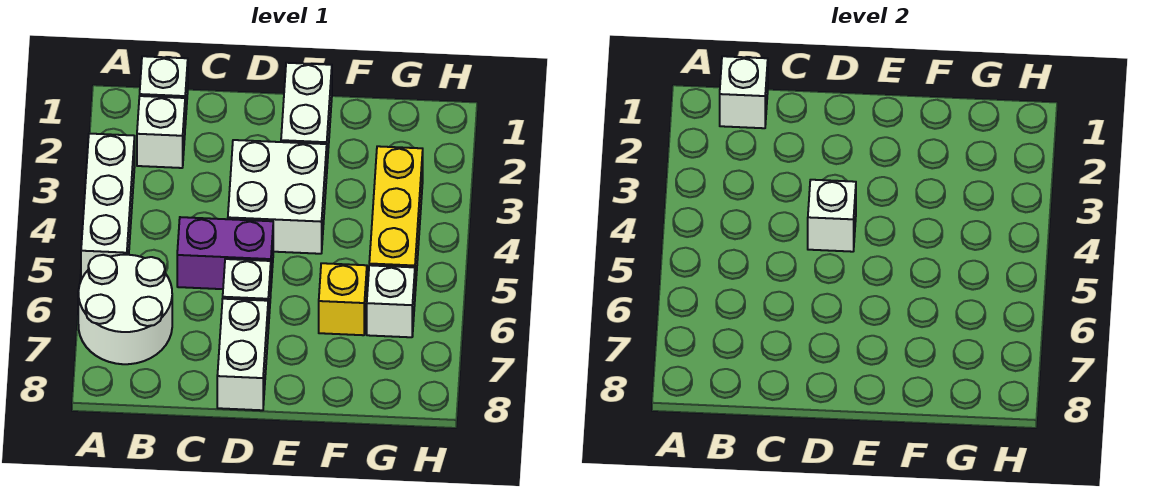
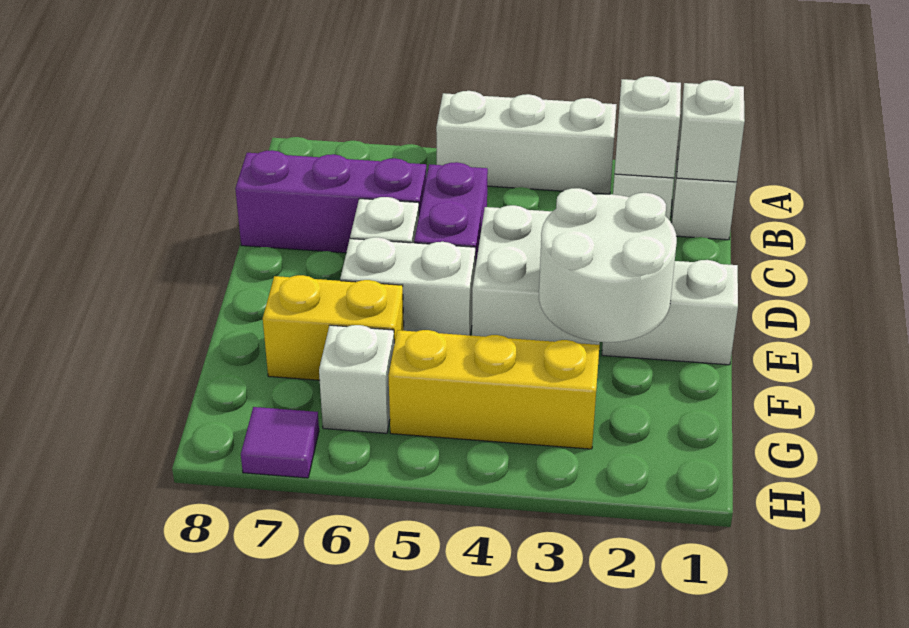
white 2x2 round brick [78,255,172,364] -> white 2x2 round brick moved to [539,188,677,342]
none -> purple 1x3 brick [235,150,426,253]
white 1x1 brick [808,180,856,252] -> white 1x1 brick moved to [615,76,681,178]
white 1x2 brick [217,299,268,410] -> white 1x2 brick moved to [340,237,475,335]
yellow 1x1 brick [319,263,367,335] -> yellow 1x2 brick [263,275,404,380]
none -> purple 1x1 tile [241,407,319,478]

